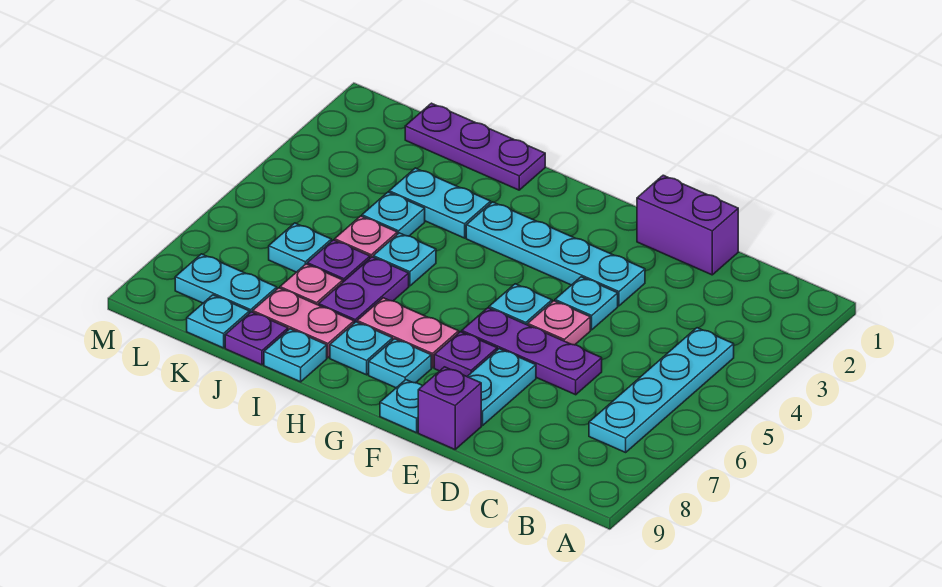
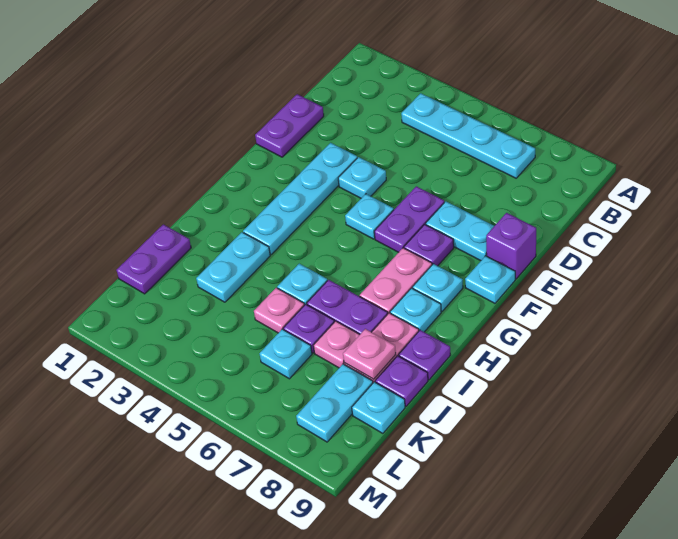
purple 1x2 brick [637,175,738,275] -> purple 1x2 plate [255,94,324,157]
purple 1x3 plate [462,308,602,395] -> purple 1x2 plate [374,186,444,252]
pink 1x1 plate [528,301,590,345] -> pink 1x1 plate moved to [343,329,396,379]
purple 1x3 plate [405,103,545,190] -> purple 1x2 plate [116,224,191,294]
cyan 1x1 plate [264,329,327,382] -> purple 1x1 plate [399,330,450,380]
cyan 1x1 plate [362,192,425,236] -> none

